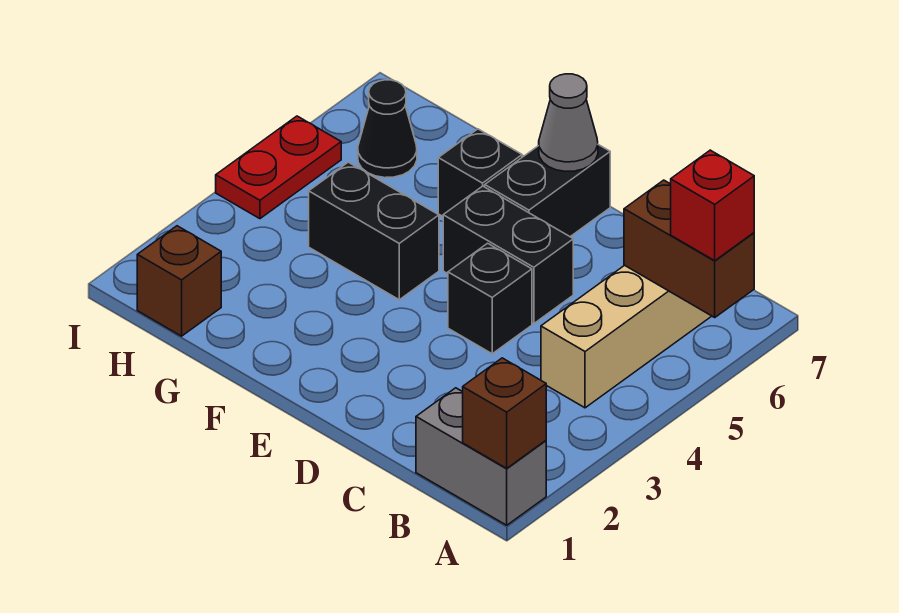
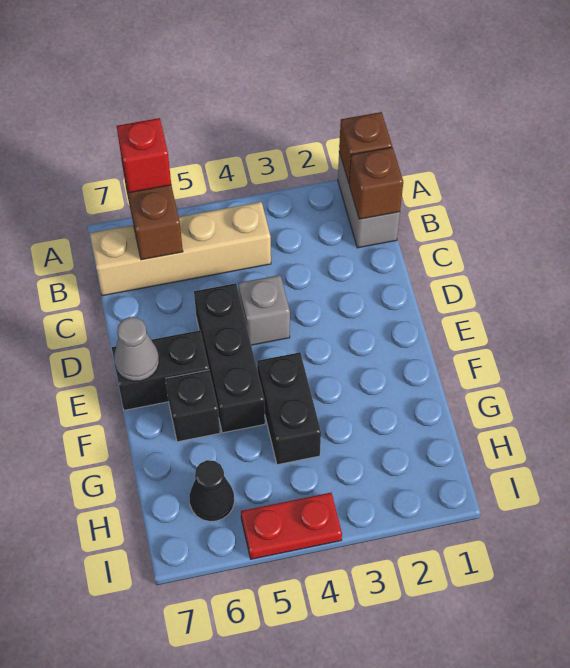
black 1x1 brick [448,243,532,354] -> grey 1x1 brick [238,275,290,345]
black 1x2 brick [443,186,573,324] -> black 1x3 brick [194,283,265,433]
brown 1x1 brick [137,226,221,336] -> brown 1x1 brick moved to [349,147,403,219]

